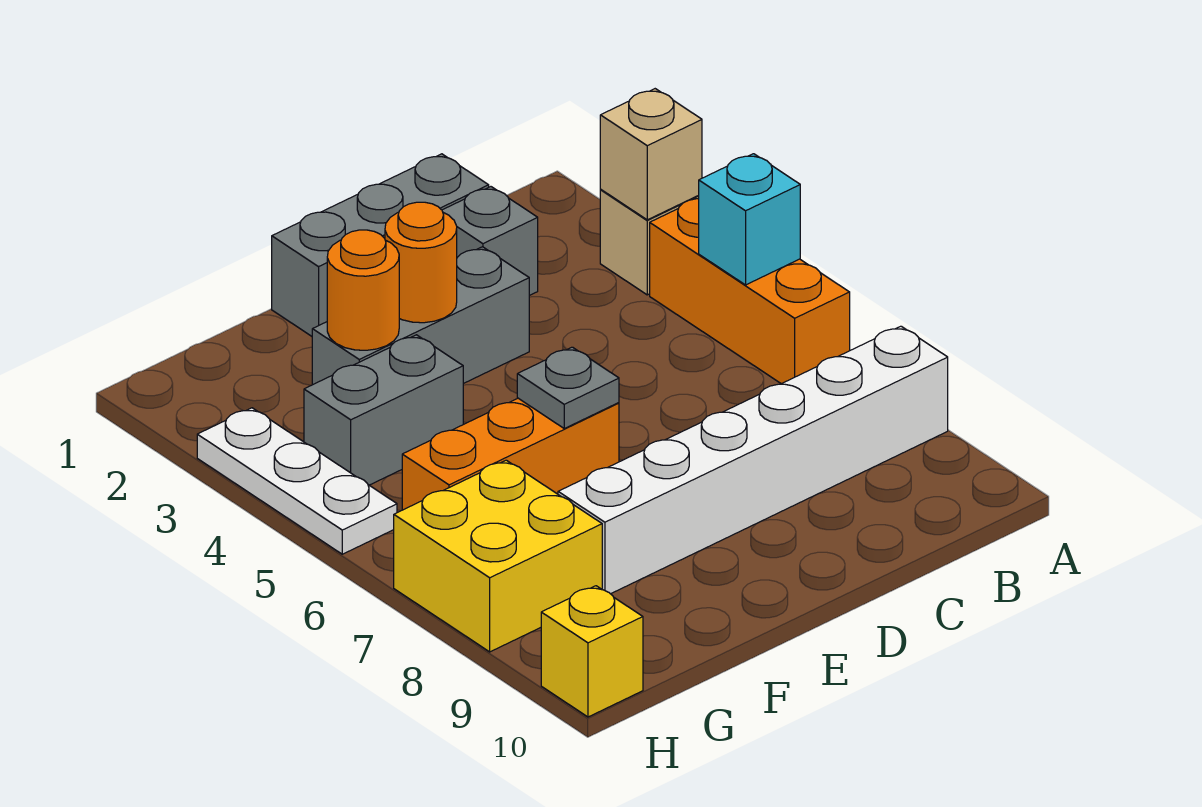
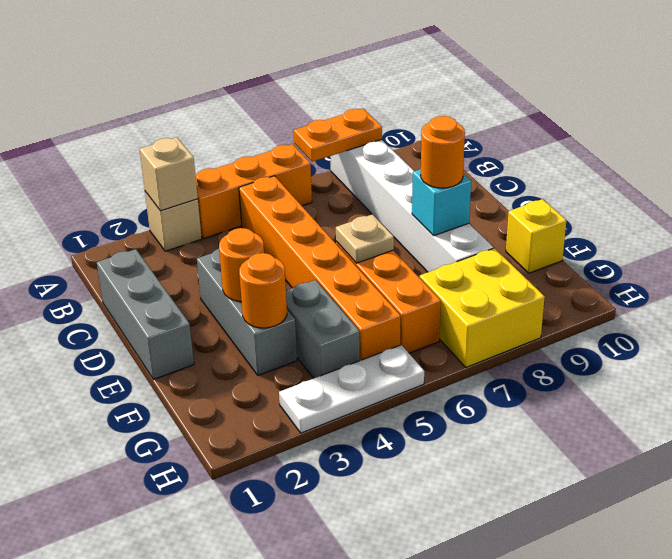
cyan 1x1 brick [699,154,800,285] -> cyan 1x1 brick moved to [412,169,471,236]
none -> orange 1x2 plate [294,108,382,162]
none -> orange 1x6 brick [239,176,401,360]
grey 1x1 brick [442,187,538,296] -> none
grey 1x1 plate [517,347,619,428] -> tan 1x1 plate [336,214,394,263]
none -> orange 1x1 round brick [421,116,465,188]
yellow 1x1 brick [541,586,643,717] -> yellow 1x1 brick moved to [506,199,566,273]

